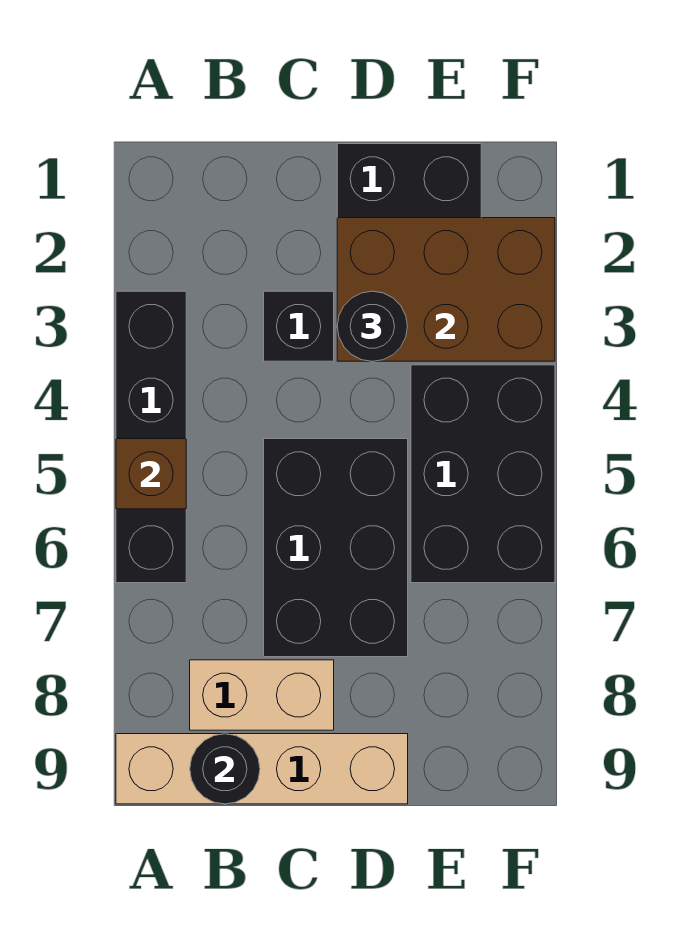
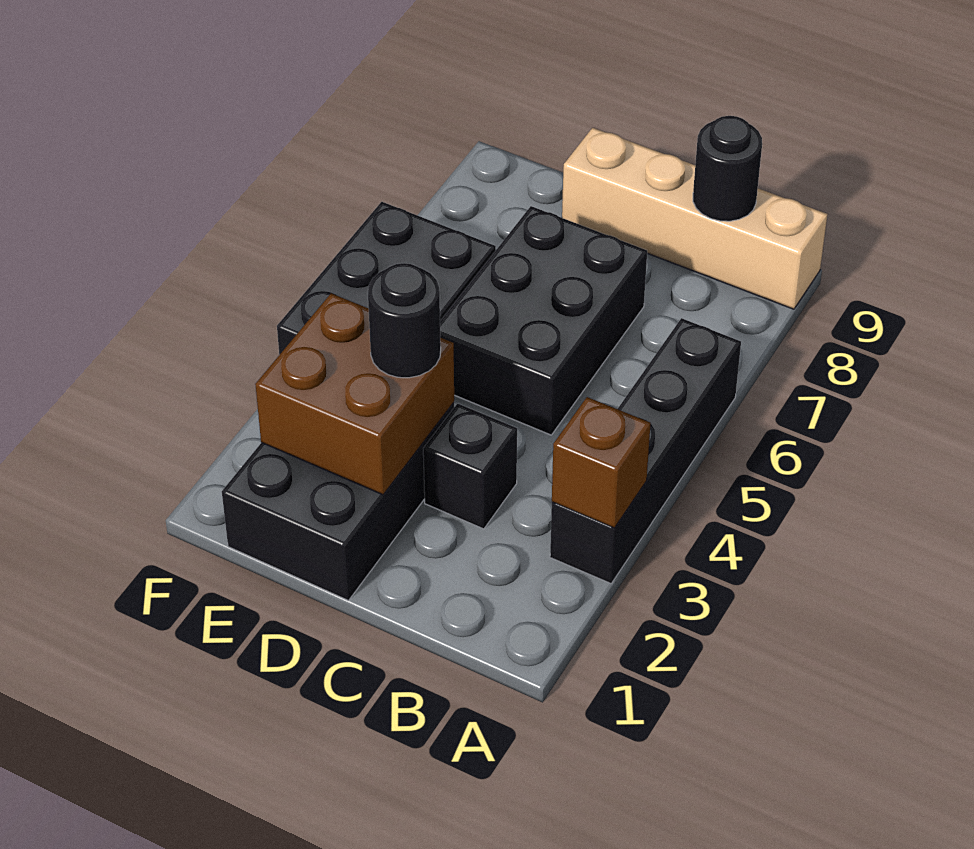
brown 1x1 brick [116,439,186,509] -> brown 1x1 brick moved to [552,397,651,528]
tan 1x2 brick [190,660,334,730] -> none
brown 2x3 brick [337,218,555,361] -> brown 2x2 brick [255,293,454,495]

